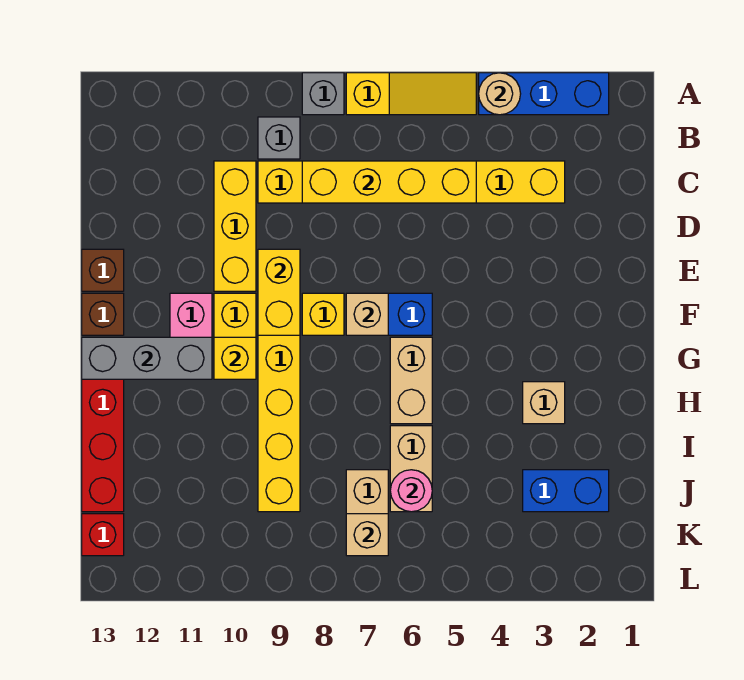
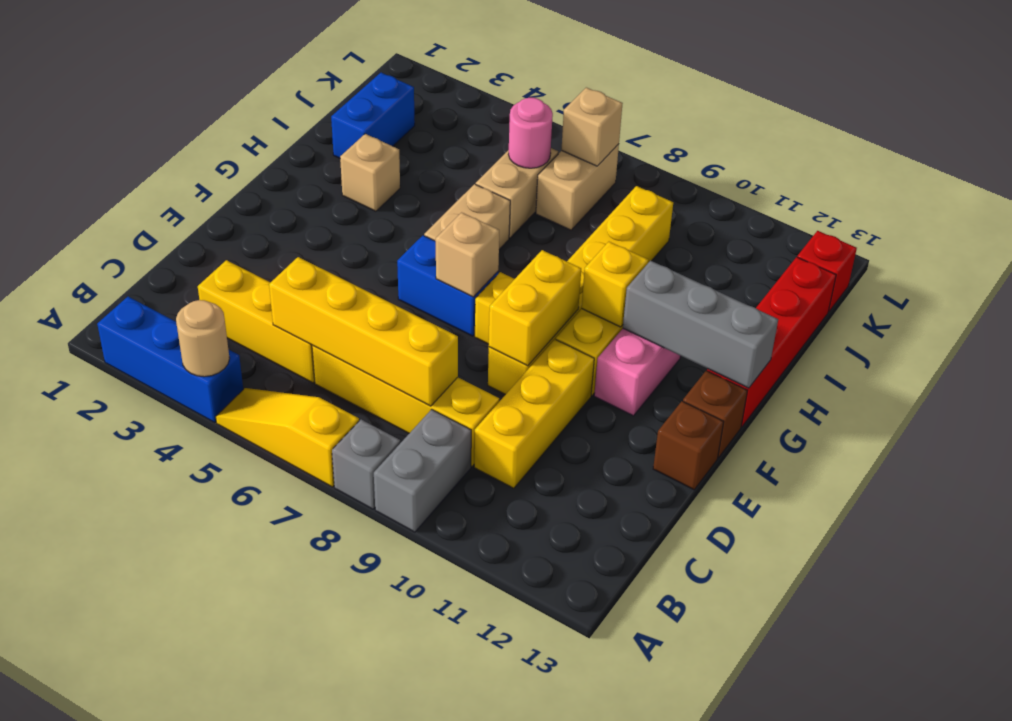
grey 1x1 brick [258,117,300,159] -> grey 1x2 brick [374,409,471,532]
blue 1x2 brick [523,470,609,512] -> blue 1x2 brick turned to [331,73,415,158]

